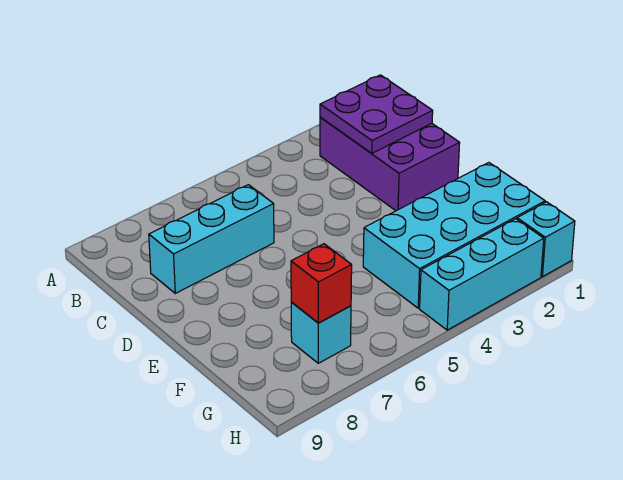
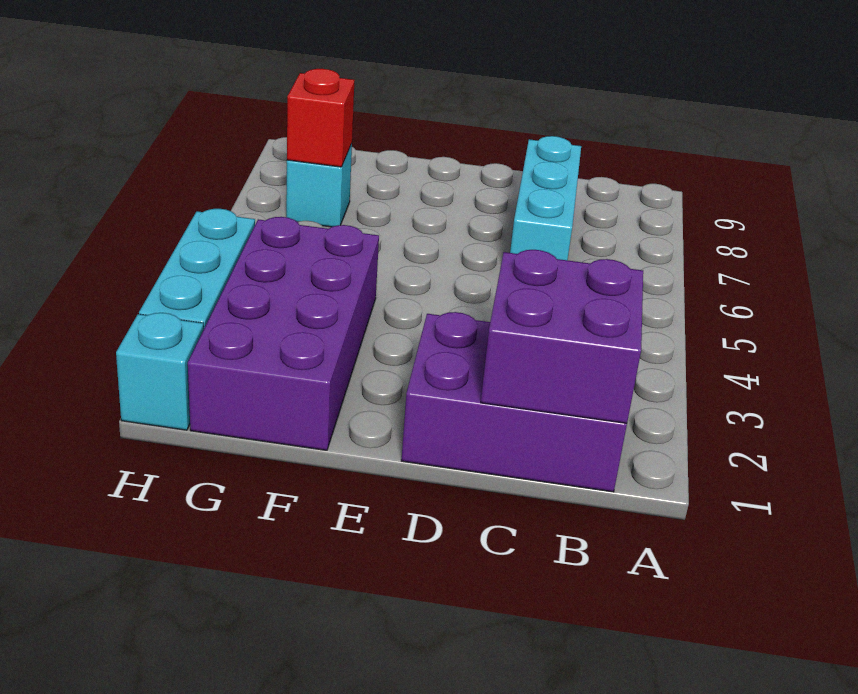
purple 2x2 plate [320,75,433,153] -> purple 2x2 brick [481,250,643,423]
cyan 2x4 brick [363,163,545,308] -> purple 2x4 brick [188,217,379,450]

